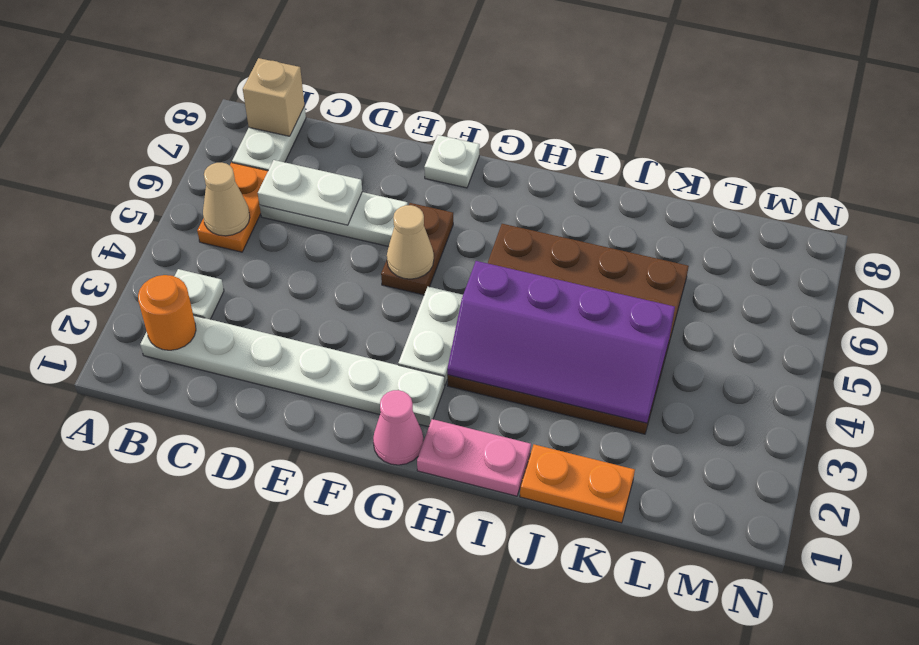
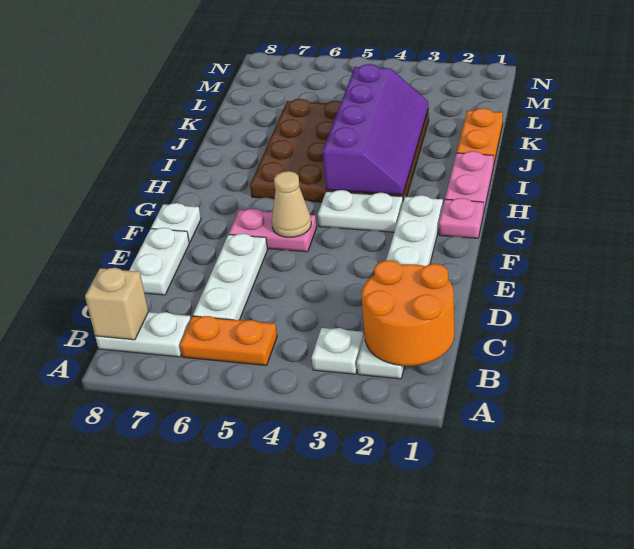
orange 1x1 round brick [138,275,196,350] -> orange 2x2 round brick [362,260,454,366]
tan 1x1 cone [203,163,250,236] -> none
white 1x2 plate [258,160,362,225] -> white 1x2 plate moved to [129,228,189,295]
brown 1x2 plate [381,203,453,295] -> pink 1x2 plate [229,209,317,252]
pink 1x1 cone [373,390,423,465] -> pink 1x1 plate [439,198,483,238]

